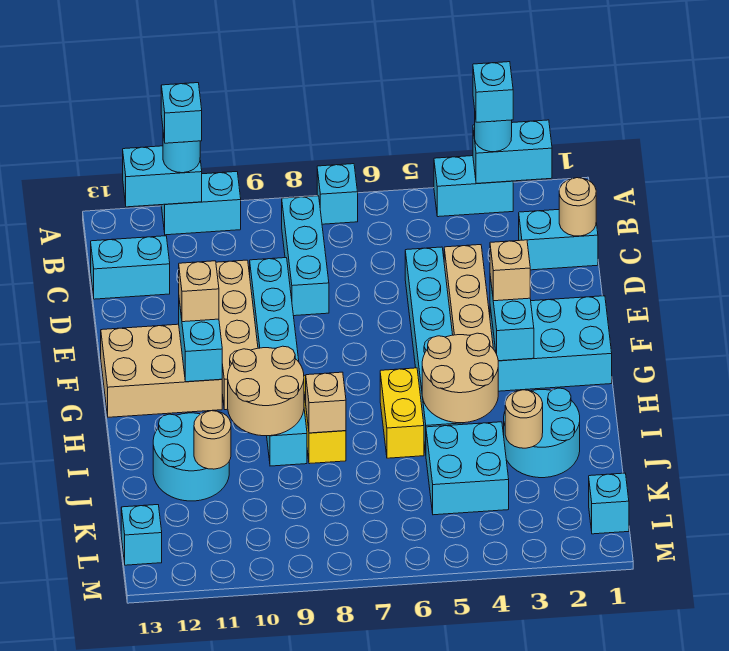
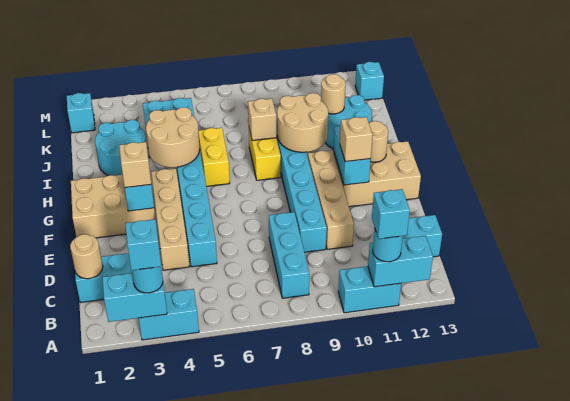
cyan 1x1 brick [317,164,358,224] -> none
cyan 2x3 brick [490,296,612,391] -> tan 2x3 brick [71,175,156,238]
tan 1x1 round brick [505,390,543,448] -> tan 1x1 round brick moved to [369,121,388,162]

